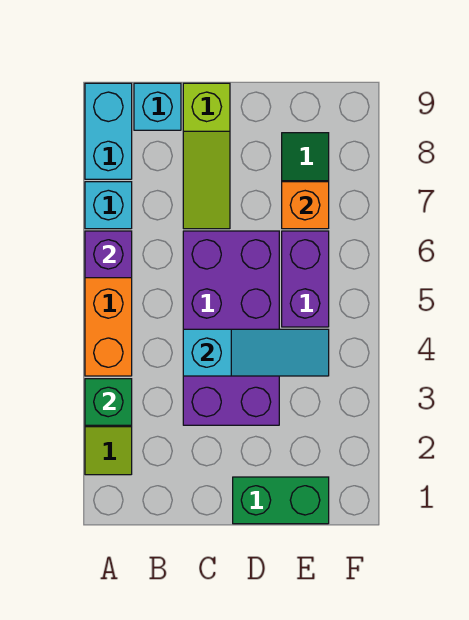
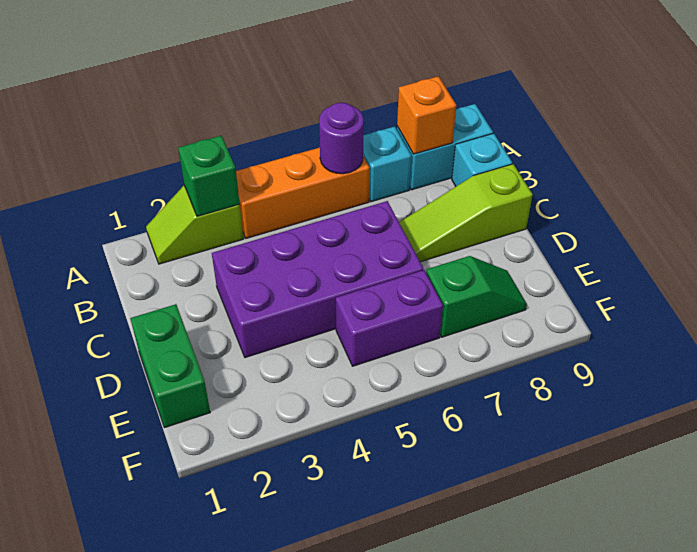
purple 1x1 brick [85,231,132,278] -> purple 1x1 round brick [319,103,364,174]
cyan 1x3 slope [183,329,329,376] -> none
orange 1x1 brick [282,182,329,229] -> orange 1x1 brick moved to [397,76,456,154]

